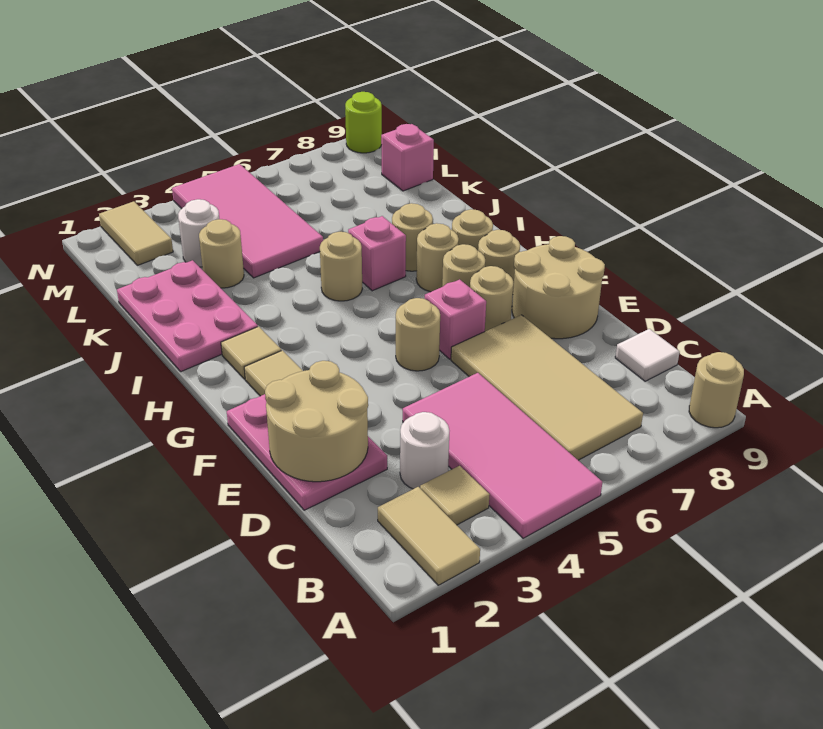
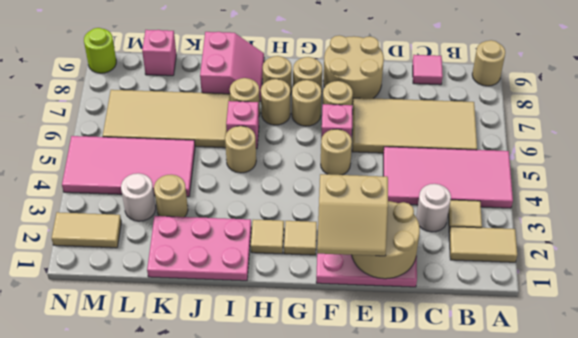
white 1x1 tile [615,329,680,381] -> pink 1x1 tile [413,55,443,85]
none -> tan 2x2 slope [317,174,388,256]
none -> pink 2x2 slope [200,32,264,101]
none -> tan 2x4 tile [103,90,230,148]

